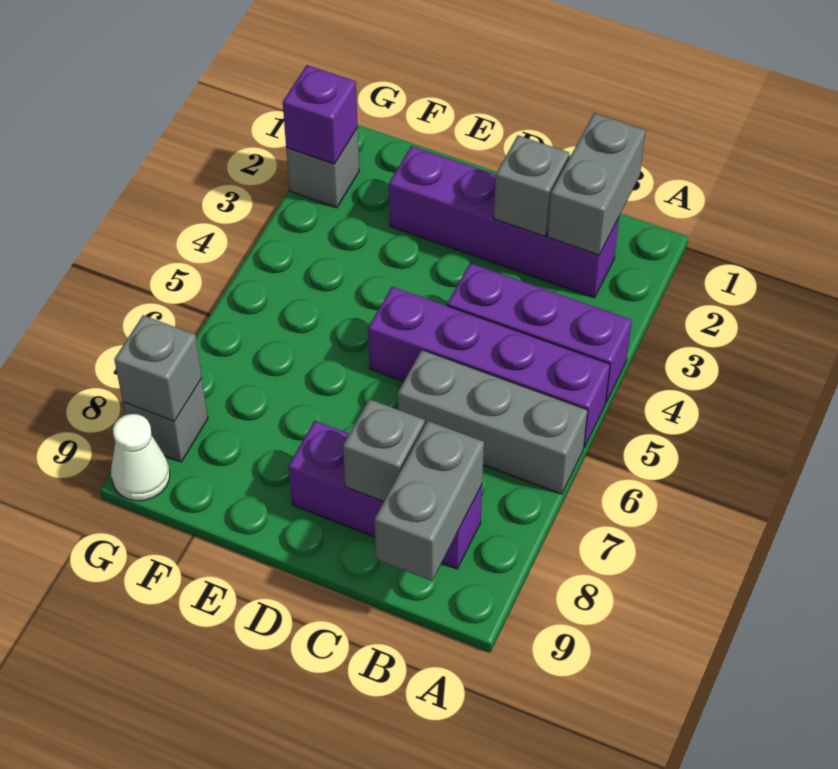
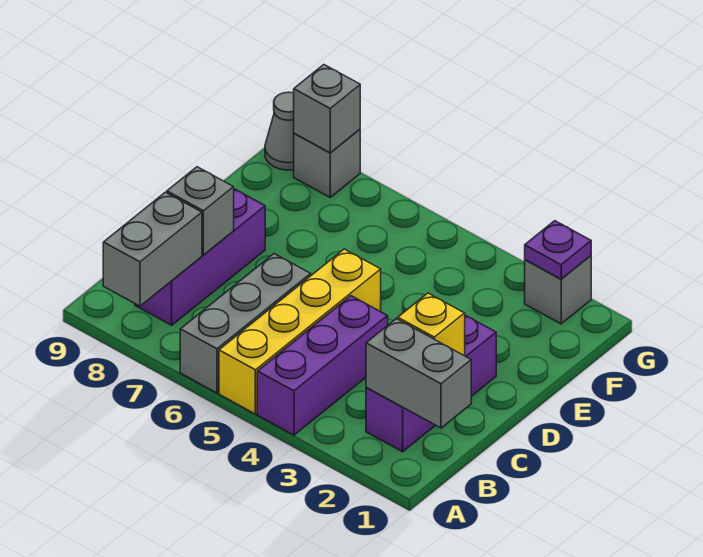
purple 1x4 brick [368,287,610,447] -> yellow 1x4 brick [219,249,381,414]
purple 1x4 brick [389,146,619,298] -> purple 1x3 brick [366,315,496,452]
grey 1x2 brick [375,421,484,581] -> grey 1x2 brick turned to [103,192,202,306]
grey 1x1 brick [494,135,569,236] -> yellow 1x1 brick [398,293,465,356]
purple 1x1 brick [283,65,358,164] -> purple 1x1 plate [525,221,591,279]
white 1x1 cone [111,414,170,501] -> grey 1x1 cone [265,92,294,170]

